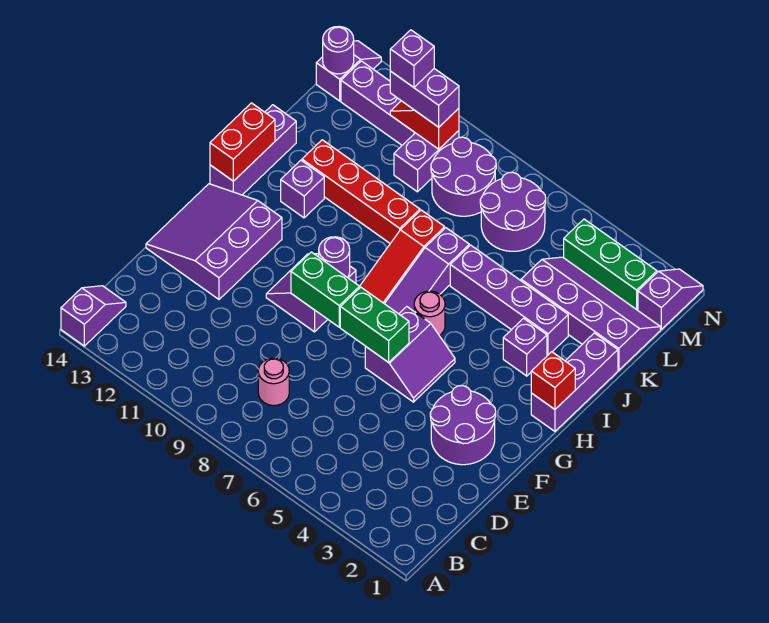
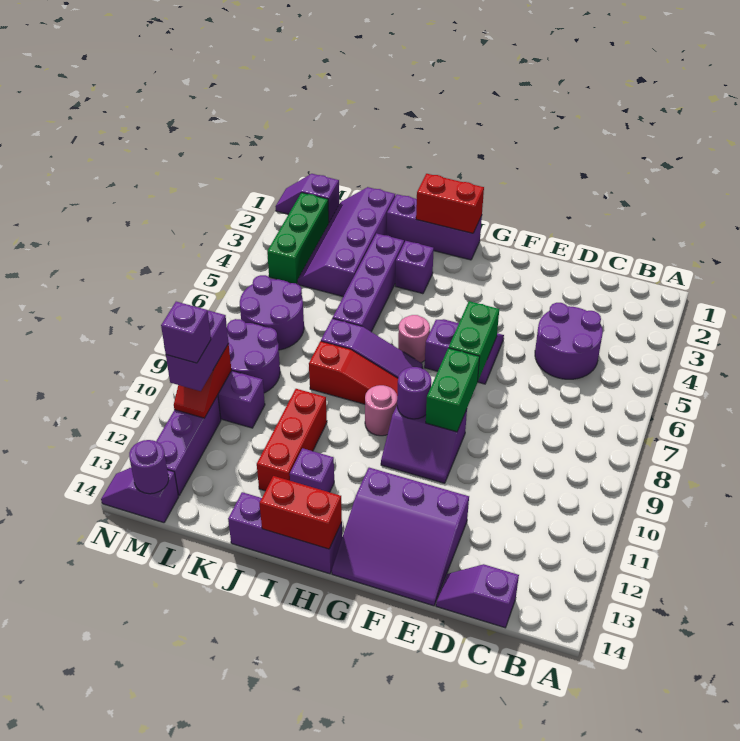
purple 1x2 slope [61,286,126,346] -> purple 1x2 slope moved to [436,564,519,628]
pink 1x1 round brick [258,358,289,406] -> pink 1x1 round brick moved to [365,385,397,436]
purple 2x2 round brick [430,386,496,465] -> purple 2x2 round brick moved to [535,303,603,379]
red 1x1 brick [531,352,575,409] -> red 1x2 brick [416,174,484,233]
red 1x4 brick [302,140,420,243] -> red 1x3 brick [257,389,327,491]

